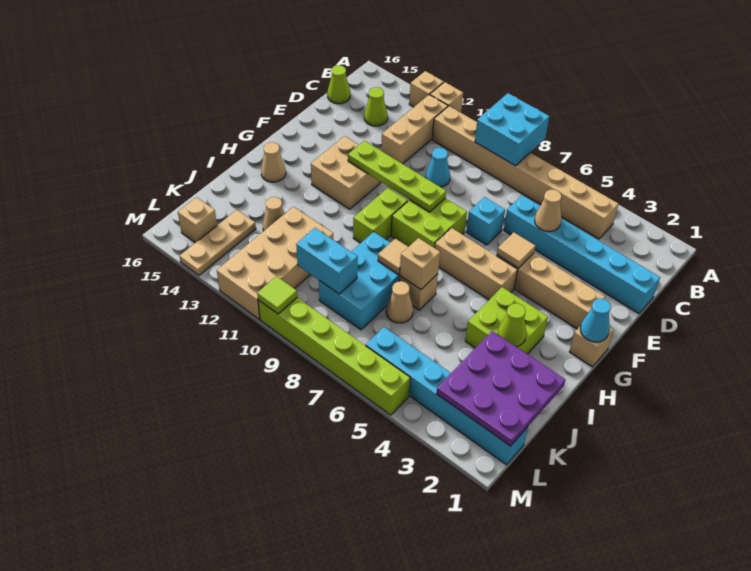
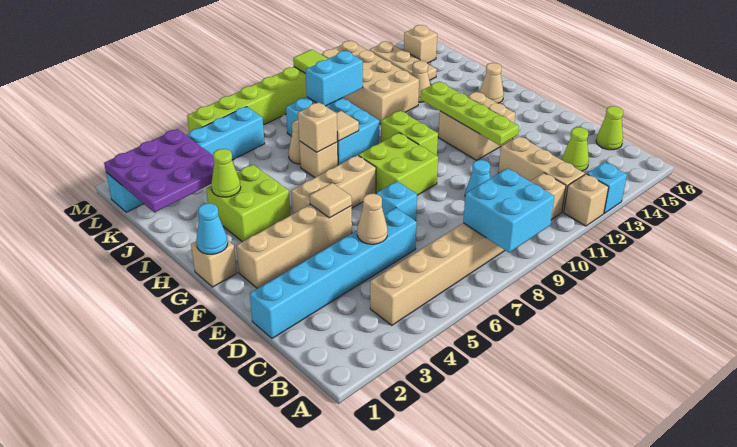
tan 1x1 brick [409,71,444,107] -> cyan 1x1 brick [587,162,627,213]
lime 1x4 plate [348,141,446,212] -> lime 1x4 plate turned to [421,82,519,145]

